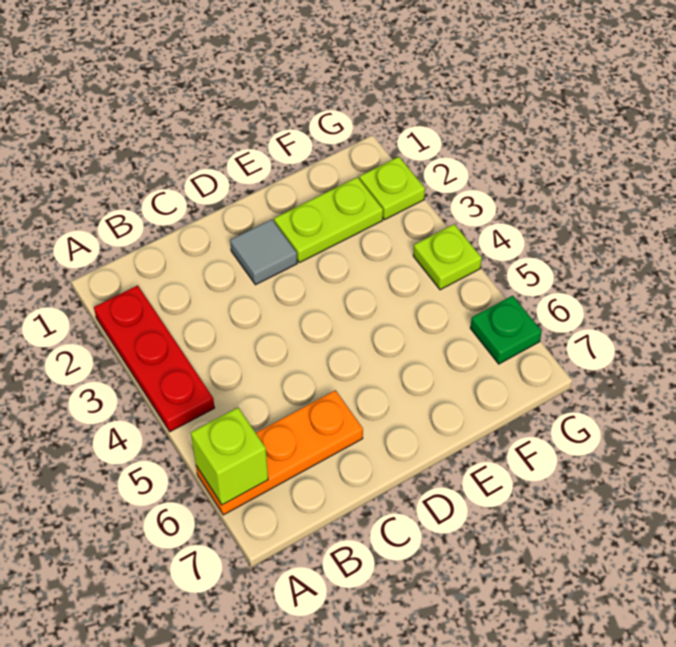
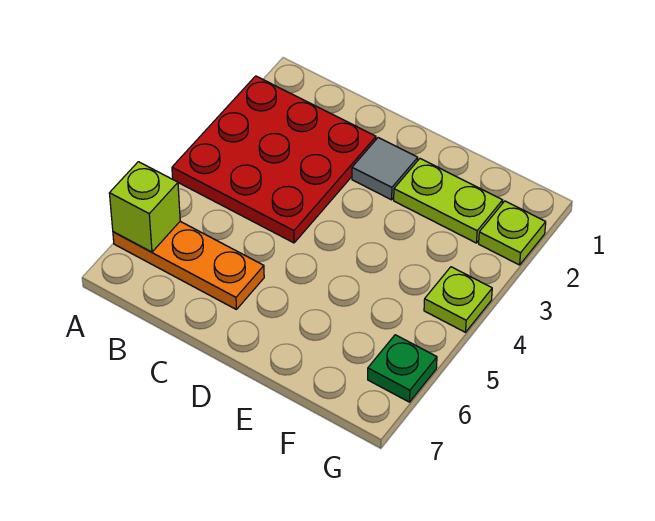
red 1x3 plate [94,285,214,432] -> red 3x3 plate [172,76,376,243]

